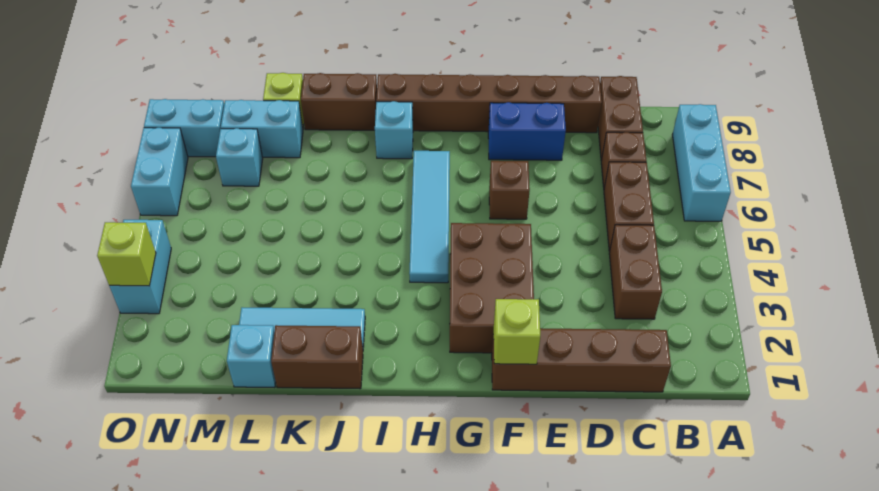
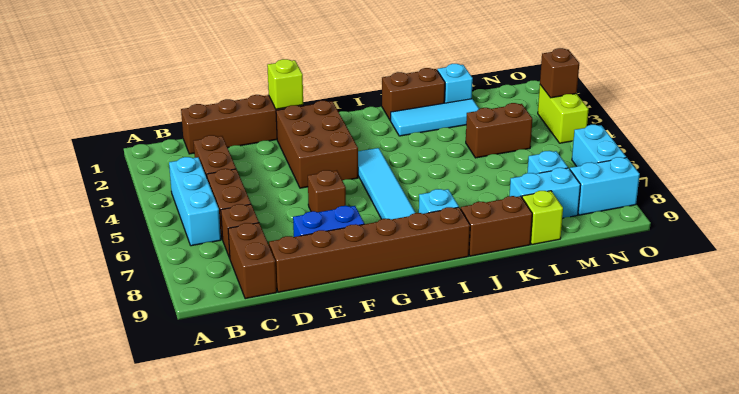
cyan 1x3 brick [672,104,731,221] -> cyan 1x3 brick moved to [169,157,221,246]
none -> brown 1x2 brick [466,103,532,158]
cyan 1x2 brick [110,220,171,314] -> lime 1x2 brick [538,85,589,143]
lime 1x1 brick [97,222,156,286] -> brown 1x1 brick [540,48,579,98]

